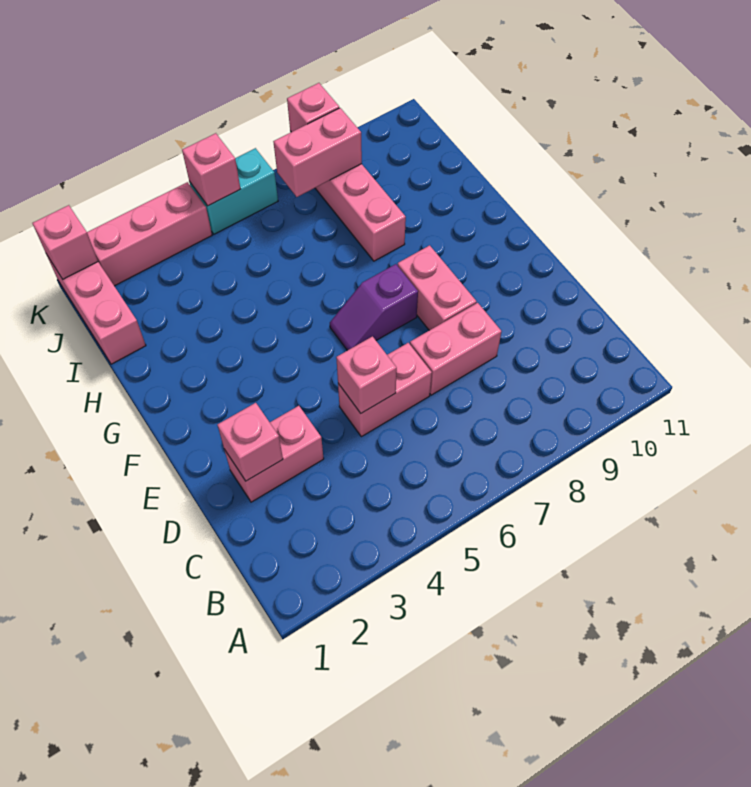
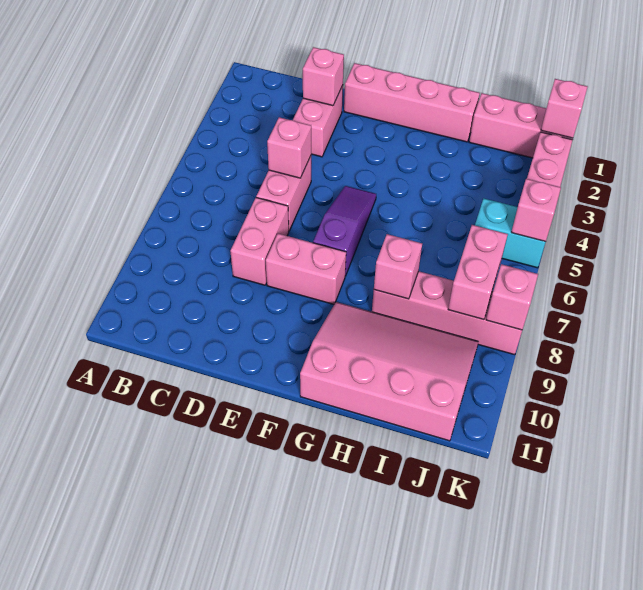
none -> pink 1x4 brick [344,63,480,142]
purple 1x2 slope [330,264,418,350] -> purple 1x3 slope [313,186,376,276]
none -> pink 3x4 slope [300,302,478,441]
none -> pink 1x1 brick [374,234,422,299]
cyan 1x2 brick [190,148,278,234] -> cyan 1x2 brick turned to [475,198,546,268]

